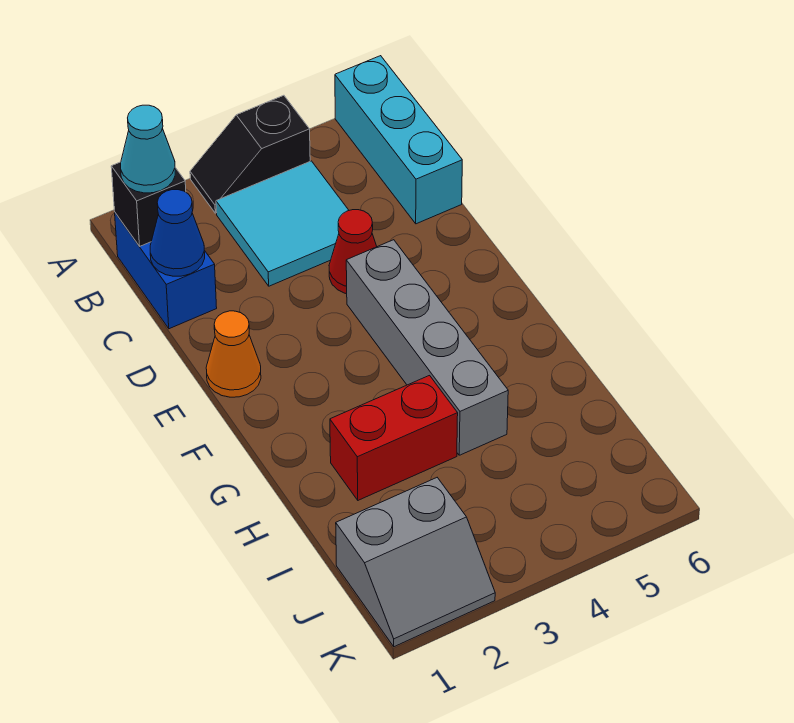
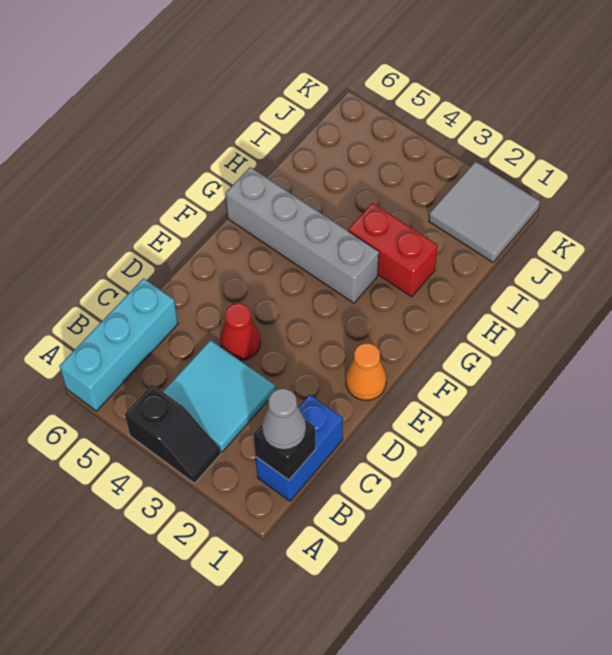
cyan 1x1 cone [121,105,175,193] -> grey 1x1 cone [262,389,306,450]
blue 1x1 cone [150,190,205,276] -> none
grey 1x4 brick [346,240,508,455] -> grey 1x4 brick turned to [225,167,379,303]
grey 2x2 slope [336,478,495,647] -> grey 2x2 tile [429,161,540,262]

